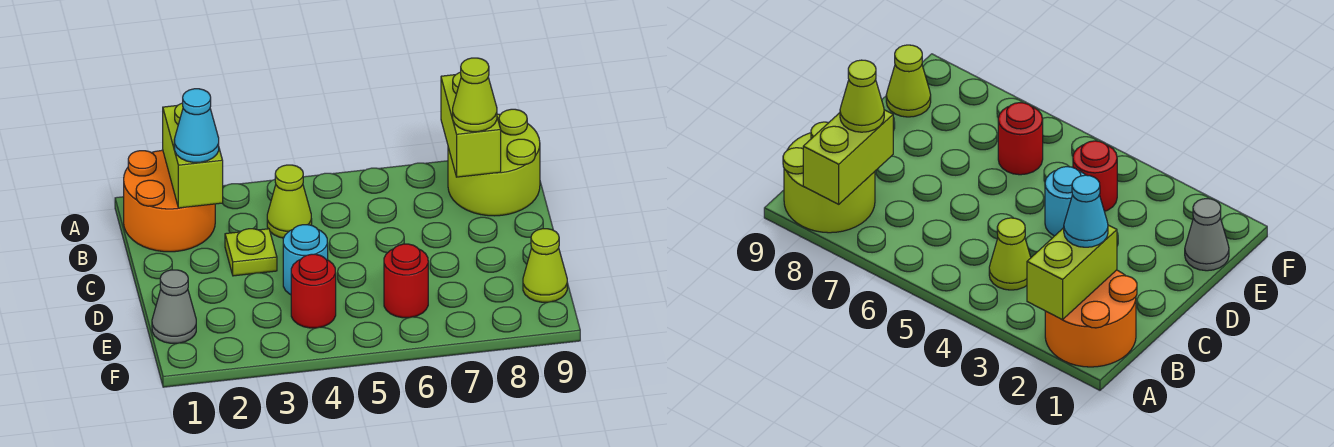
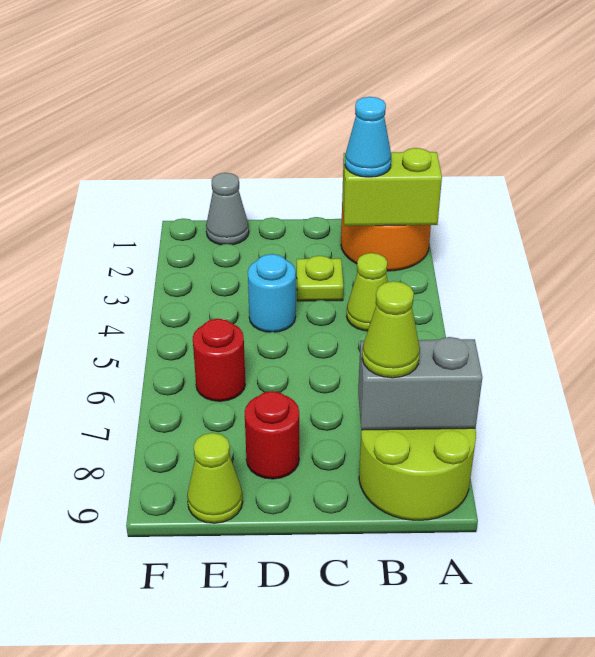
lime 1x2 brick [441,72,501,177] -> grey 1x2 brick [358,337,483,430]
red 1x1 round brick [291,254,336,328] -> red 1x1 round brick moved to [245,391,299,479]

